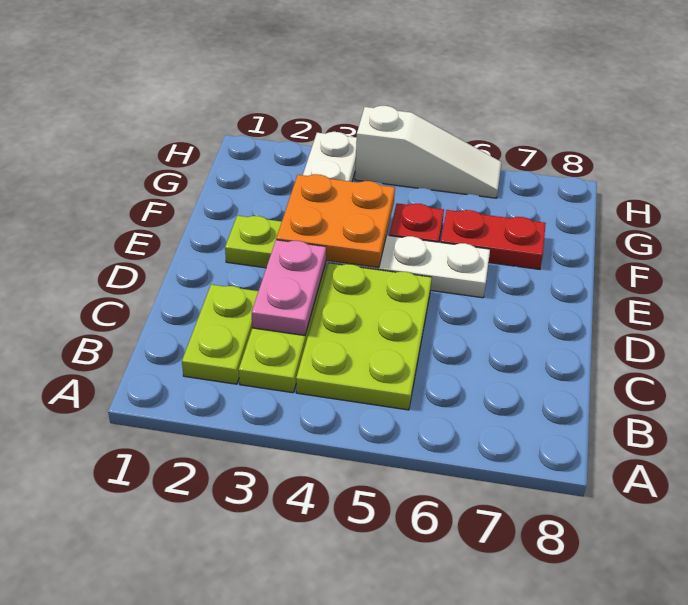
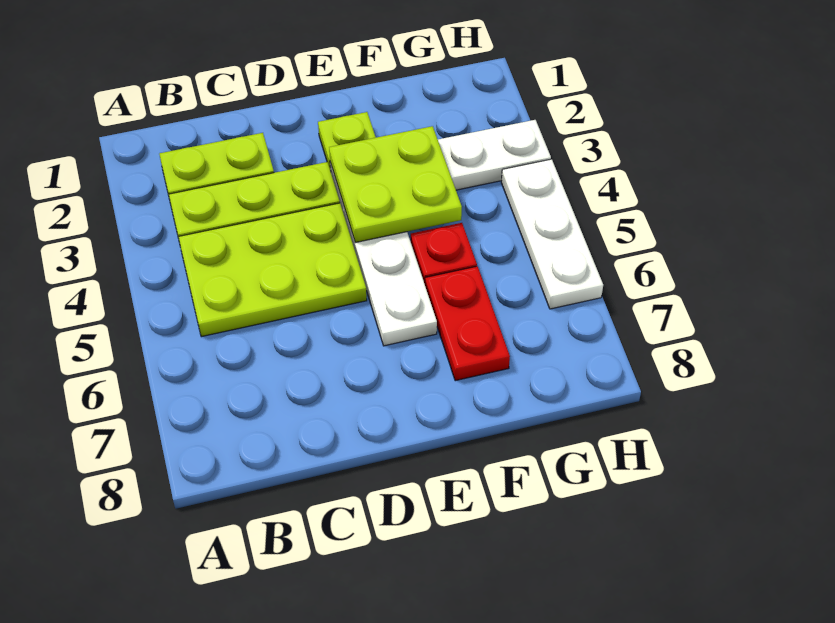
pink 1x2 plate [252,240,326,335] -> none
orange 2x2 plate [276,174,395,268] -> lime 2x2 plate [329,126,462,242]
white 1x3 slope [355,106,502,198] -> white 1x3 plate [501,159,603,309]

